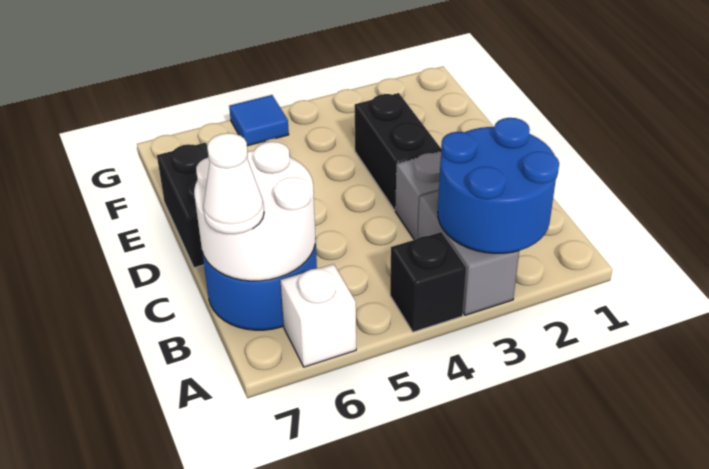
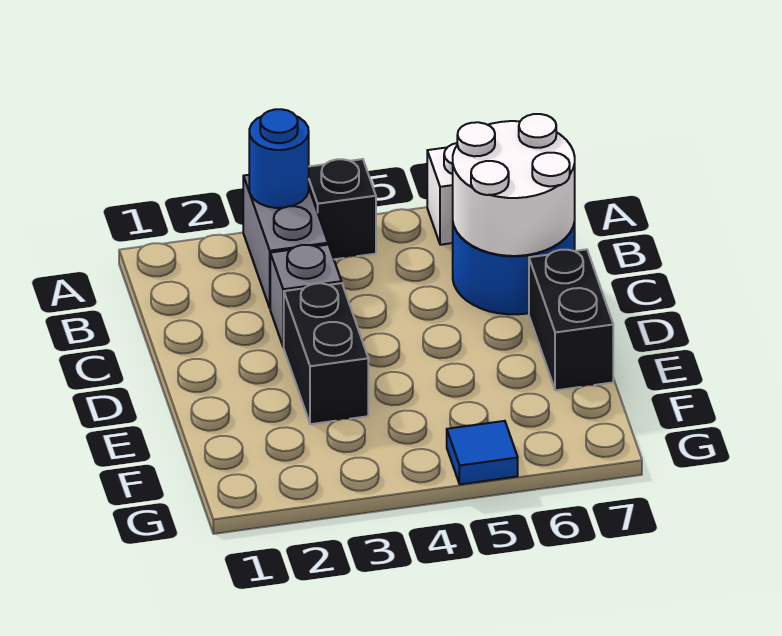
blue 2x2 round brick [438,118,559,253] -> blue 1x1 round brick [249,109,309,208]
white 1x1 cone [203,133,264,234] -> none

